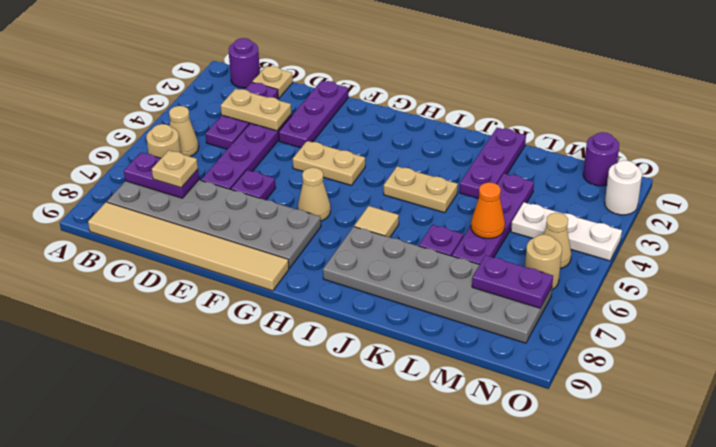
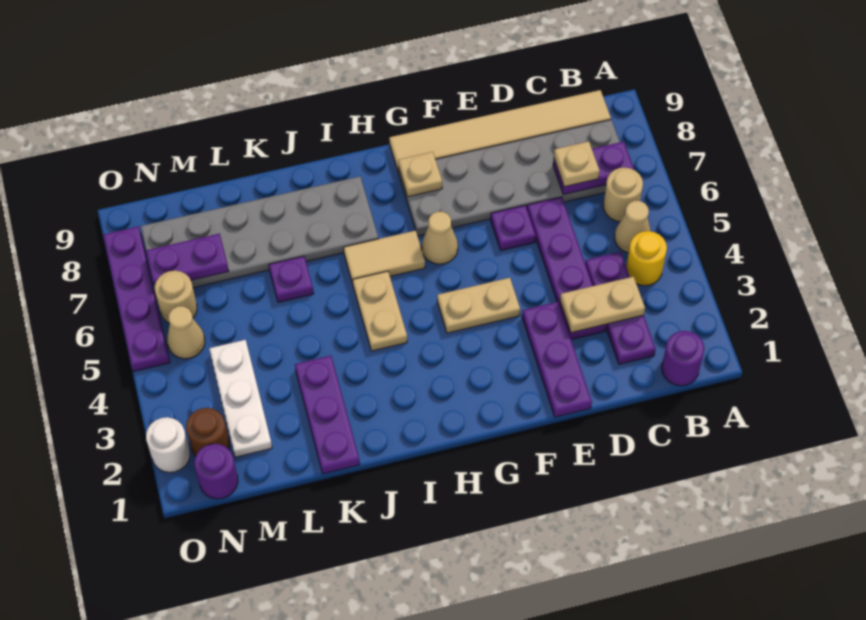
none -> yellow 1x1 round brick [626,231,667,286]
tan 1x1 plate [252,66,293,98] -> tan 1x1 plate moved to [398,152,442,197]
tan 1x2 plate [384,166,458,213] -> tan 1x2 plate turned to [353,271,407,351]
tan 1x1 tile [354,206,399,237] -> tan 1x2 tile [344,231,425,284]
purple 1x4 plate [452,173,534,264] -> purple 1x4 plate moved to [103,226,170,371]
orange 1x1 cone [471,182,505,238] -> none
white 1x3 plate [511,202,622,261] -> white 1x3 plate turned to [209,340,272,457]
none -> brown 1x1 round brick [186,408,229,457]

